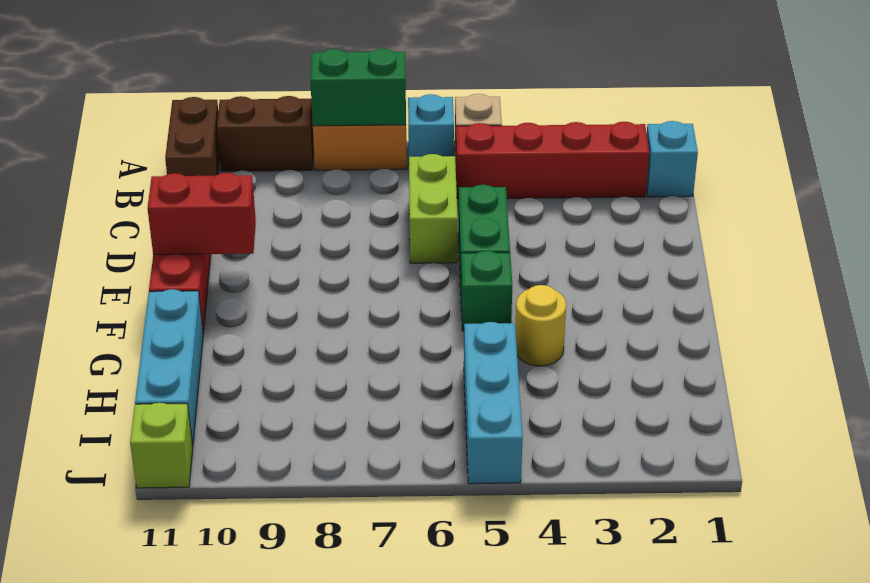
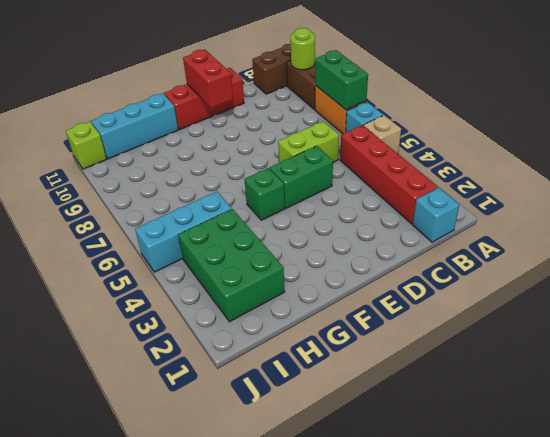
none -> lime 1x1 round brick [290,28,315,70]
yellow 1x1 round brick [515,285,566,366] -> none
none -> green 2x3 brick [178,209,285,322]

